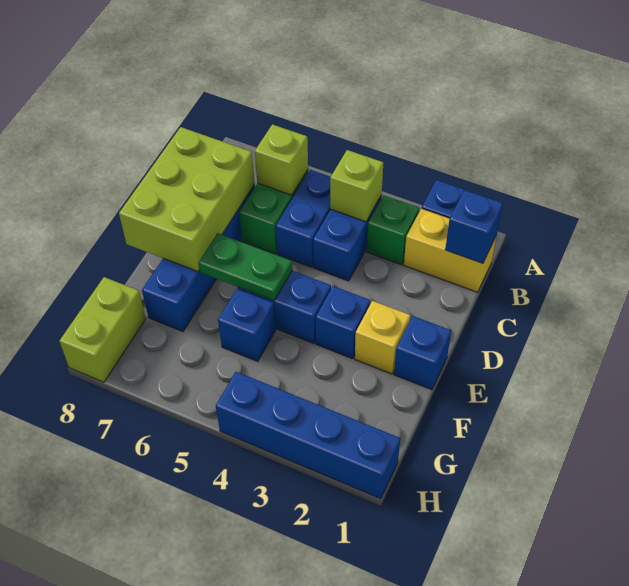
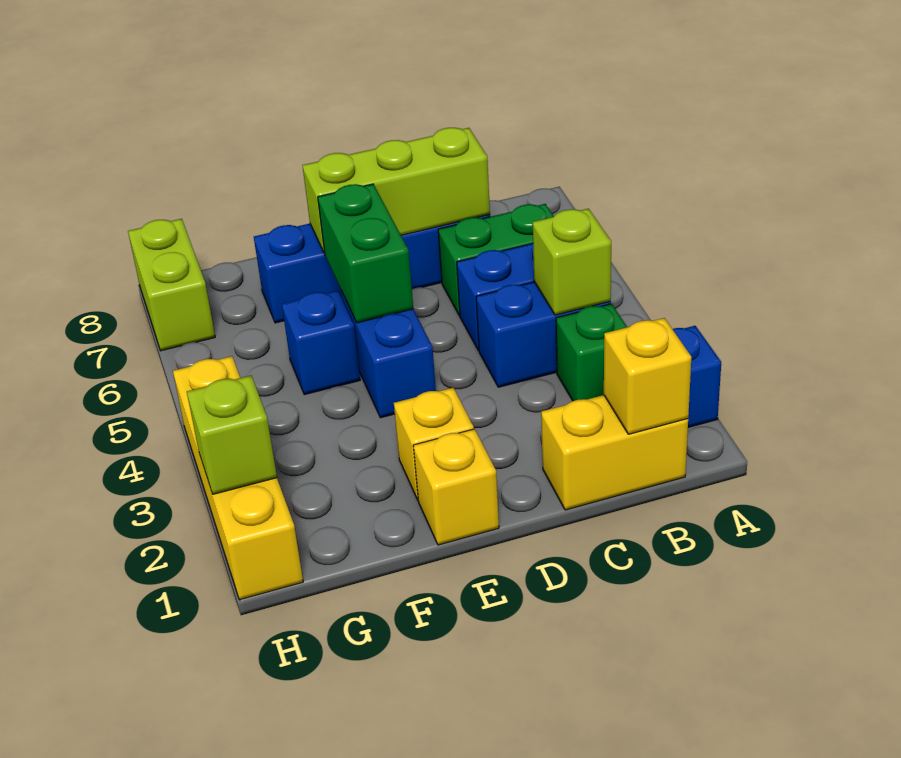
yellow 1x2 brick [404,208,496,292] -> yellow 1x2 brick turned to [541,395,688,510]
blue 1x1 brick [445,190,503,263] -> yellow 1x1 brick [604,318,691,434]
lime 1x1 brick [255,124,308,195] -> lime 1x1 brick moved to [187,376,277,494]
lime 2x3 brick [119,127,255,271] -> lime 1x3 brick [302,128,490,253]
blue 1x1 brick [394,316,451,390] -> yellow 1x1 brick [413,429,499,545]
blue 1x1 brick [316,286,370,359] -> none
green 1x2 plate [199,233,292,301] -> green 1x2 brick [318,184,413,323]
lime 1x2 brick [59,277,146,382] -> lime 1x2 brick turned to [128,219,215,351]
blue 1x4 brick [216,372,400,499] -> yellow 1x4 brick [173,356,303,600]

